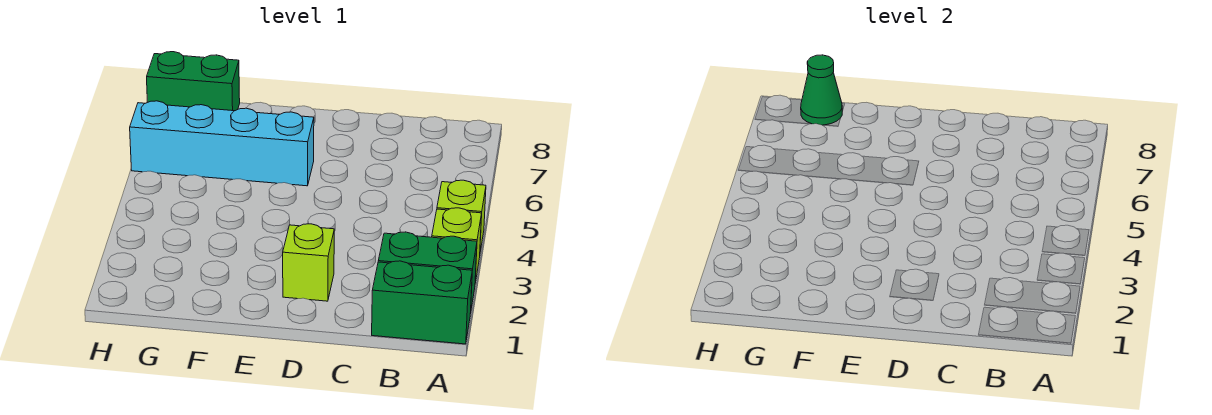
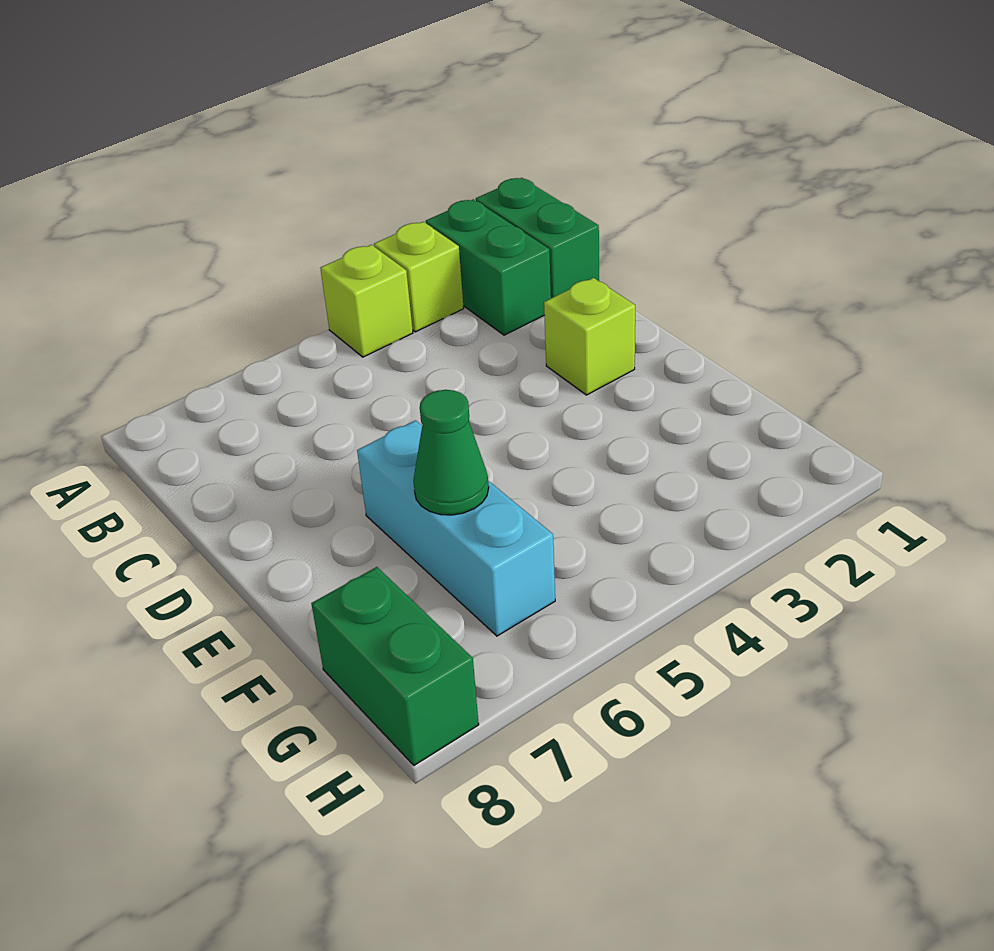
cyan 1x4 brick [130,101,314,186] -> cyan 1x3 brick [357,420,555,636]
green 1x1 cone [801,55,842,125] -> green 1x1 cone moved to [413,390,489,515]

